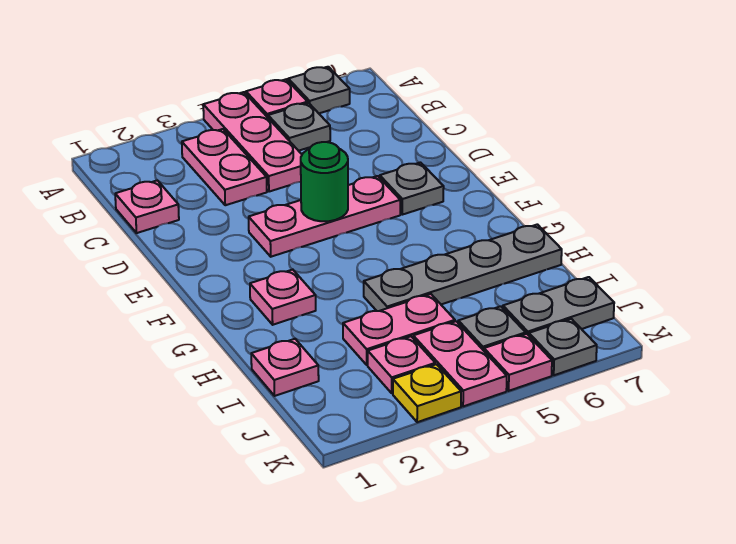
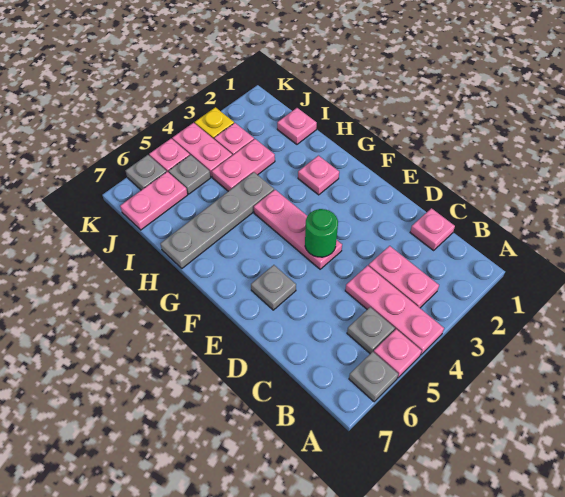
pink 1x3 plate [249,176,400,257] -> pink 1x3 plate turned to [254,190,342,269]
grey 1x2 plate [503,277,614,335] -> pink 1x2 plate [120,172,188,230]

